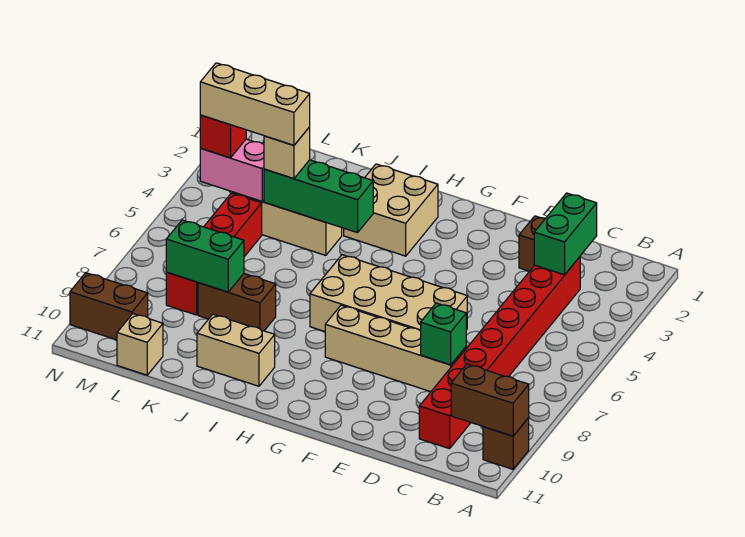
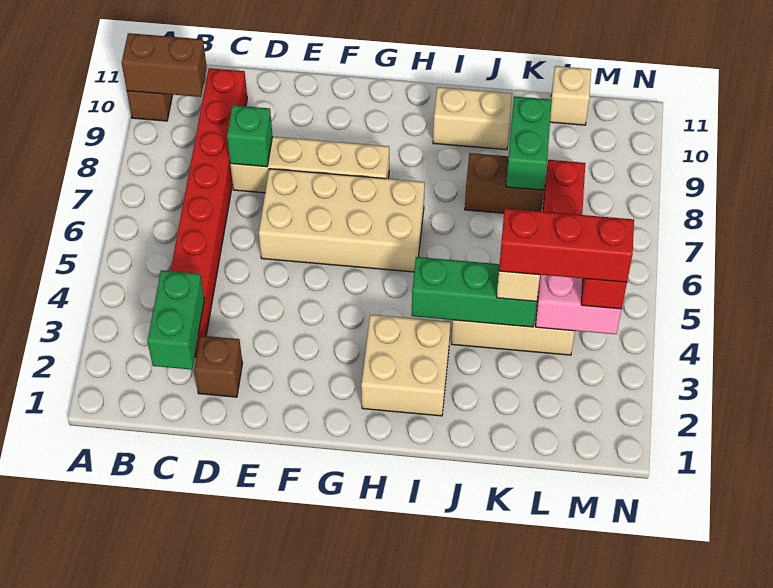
tan 1x3 brick [200,63,310,145] -> red 1x3 brick [499,208,634,282]
green 1x2 brick [166,220,244,292] -> green 1x2 brick turned to [506,96,552,190]
brown 1x2 brick [70,273,148,340] -> none

